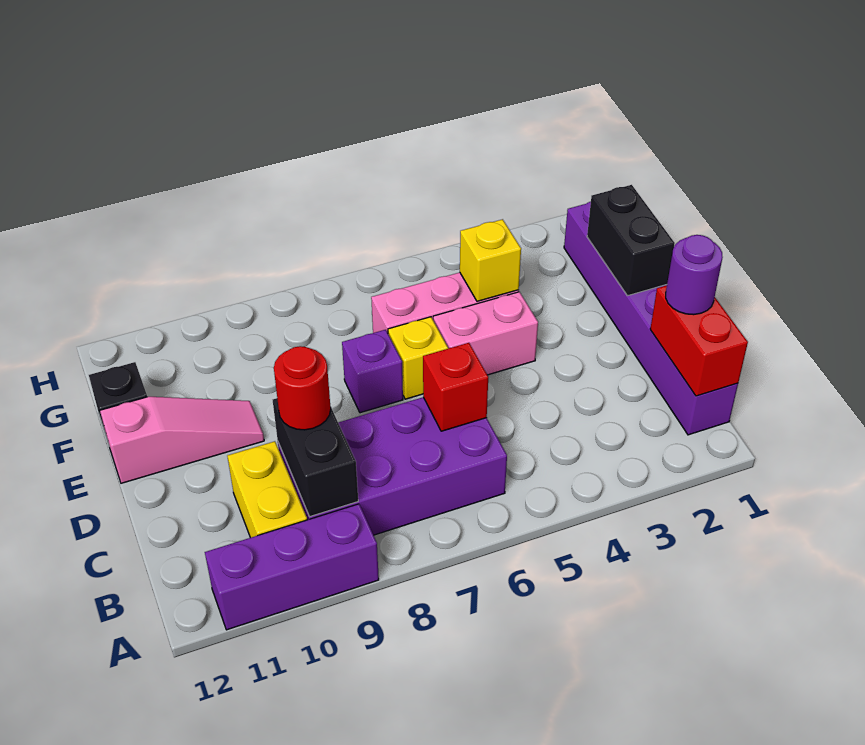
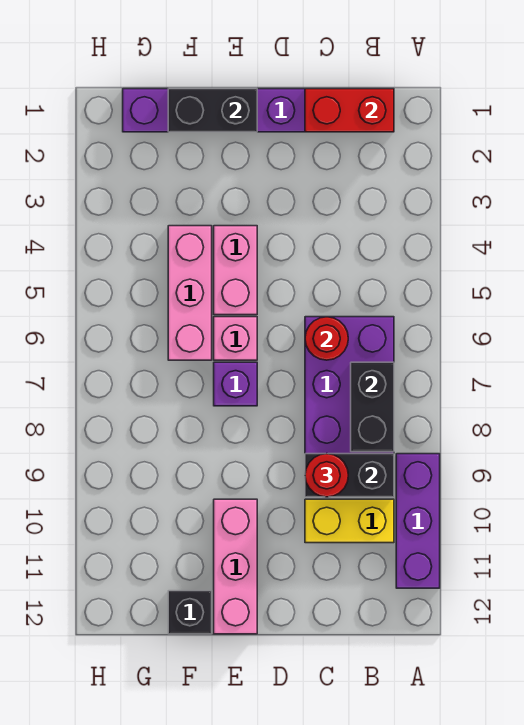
none -> black 1x2 brick [351,362,394,452]
purple 1x1 round brick [666,235,723,315] -> none
red 1x1 brick [423,343,488,431] -> red 1x1 round brick [305,317,348,360]
yellow 1x1 brick [388,317,448,399] -> pink 1x1 brick [214,317,257,360]
pink 1x3 slope [100,397,264,483] -> pink 1x3 brick [214,499,257,634]
yellow 1x1 brick [460,219,521,302] -> none

